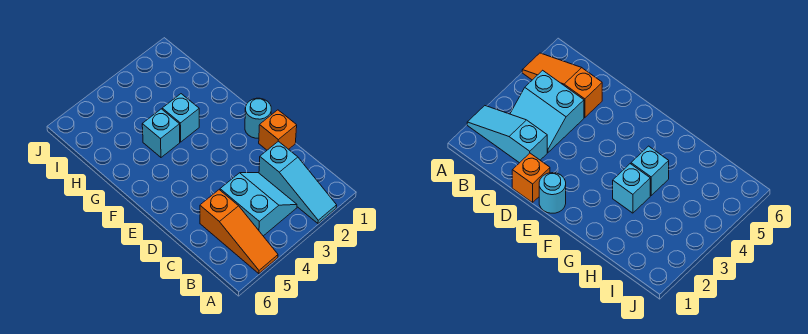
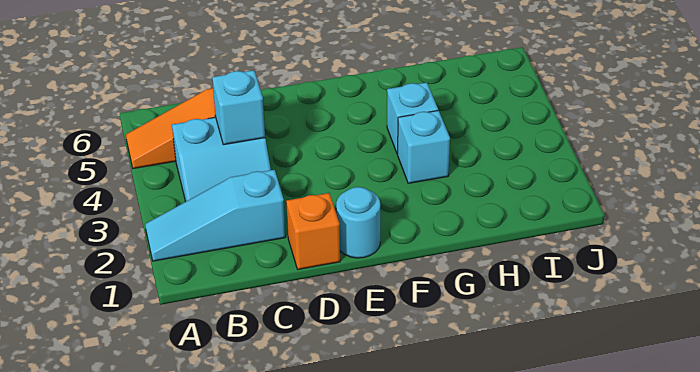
none -> cyan 1x1 brick [212,70,265,145]

